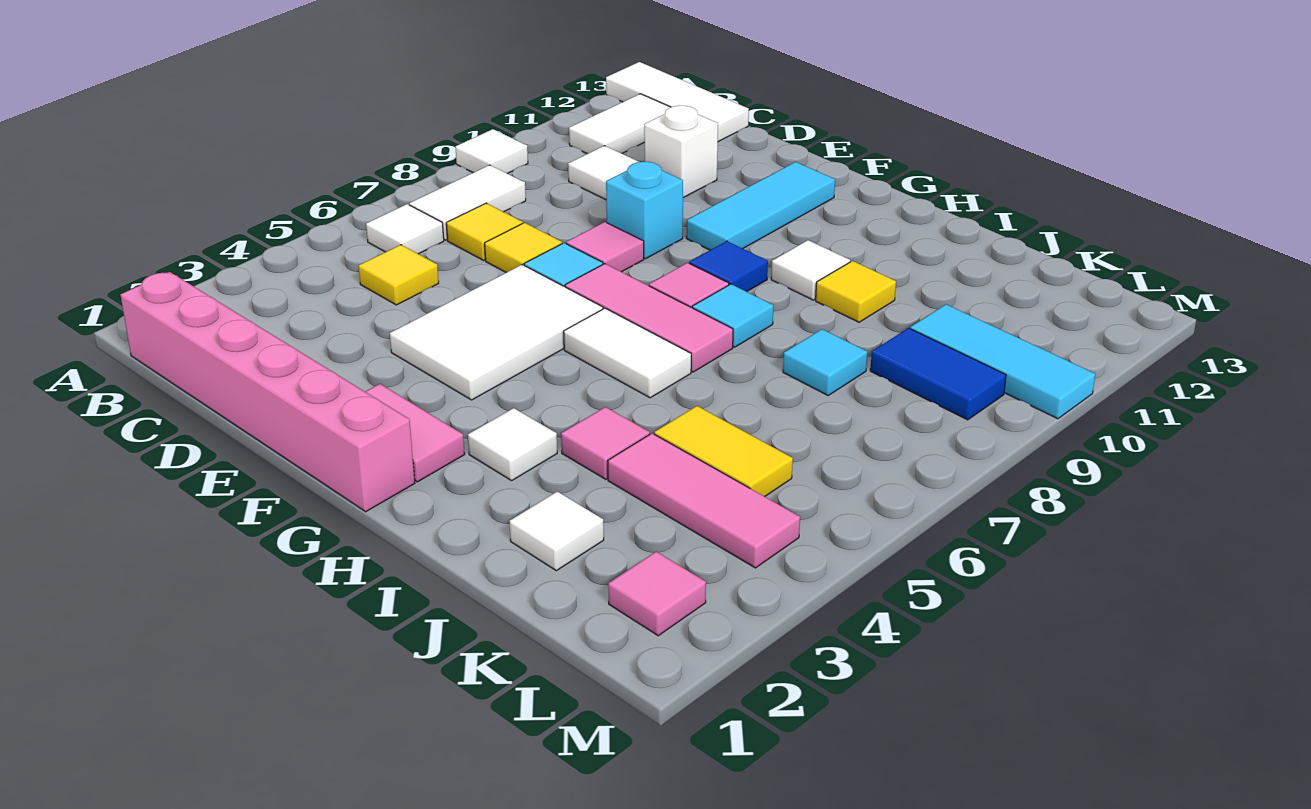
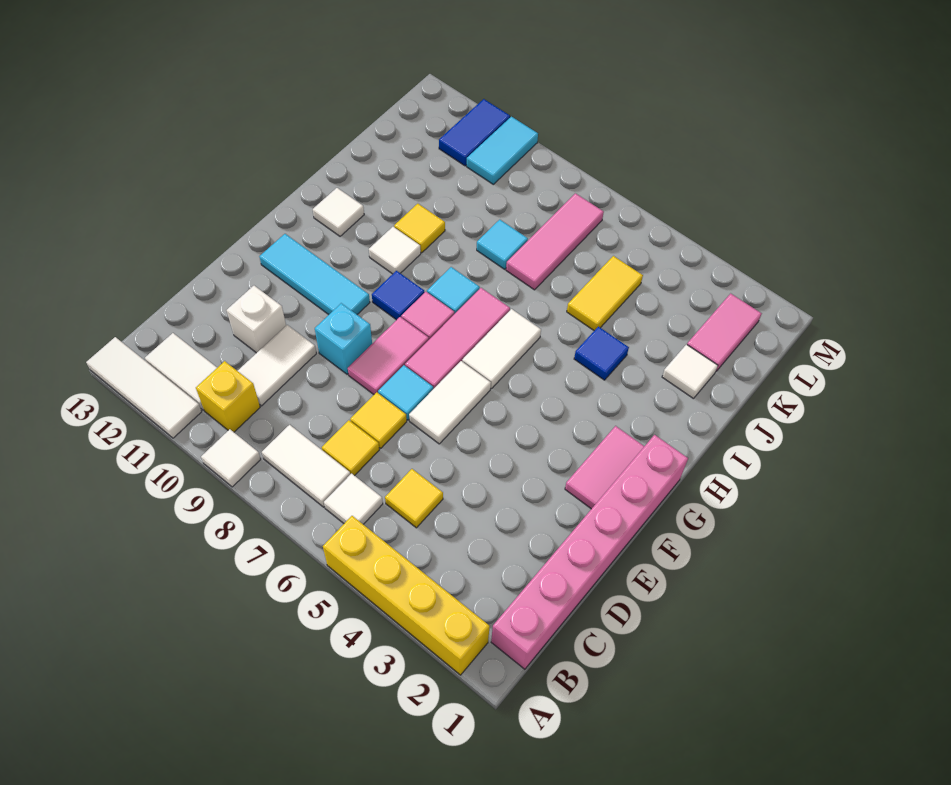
none -> yellow 1x4 brick [323,516,490,675]
white 1x3 tile [606,62,749,142] -> white 1x3 tile turned to [86,337,202,438]
none -> yellow 1x1 brick [196,361,260,432]
white 2x3 tile [390,265,603,400] -> white 1x2 tile [409,361,491,444]
pink 1x1 tile [566,222,644,272] -> pink 1x2 tile [348,317,429,394]
white 1x1 tile [468,408,557,481] -> white 1x1 tile moved to [313,188,364,236]
pink 1x1 tile [561,407,650,479] -> blue 1x1 tile [574,327,629,380]
pink 1x3 tile [608,433,800,568] -> pink 1x3 tile moved to [506,193,604,290]
blue 1x2 tile [870,328,1006,420] -> blue 1x2 tile moved to [439,99,510,166]
cyan 1x3 tile [910,304,1095,419] -> cyan 1x2 tile [467,117,538,184]
pink 1x1 tile [608,552,706,636] -> pink 1x2 tile [687,293,762,371]

